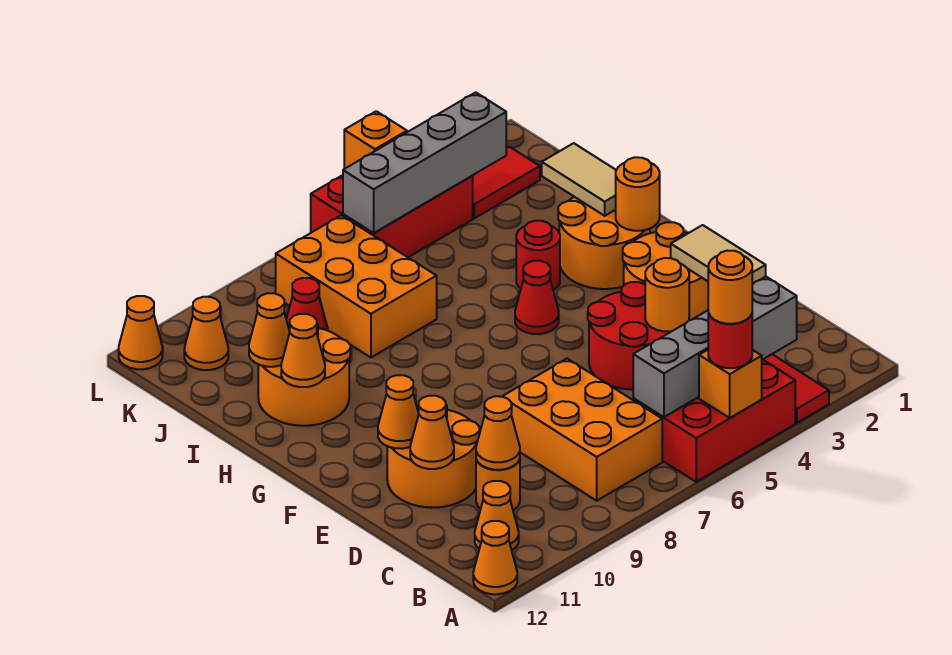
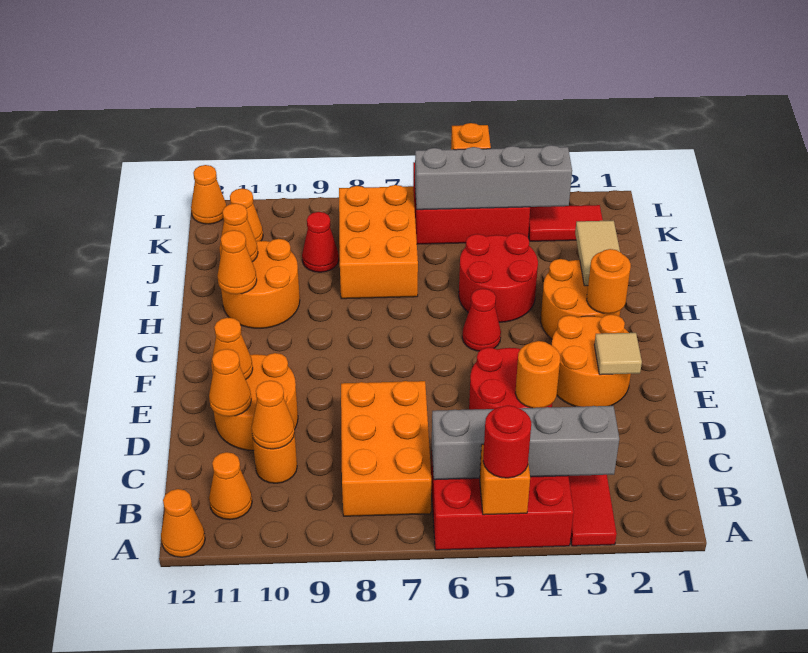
orange 1x1 round brick [708,251,752,324] -> none
tan 1x2 tile [671,225,766,284] -> tan 1x1 tile [594,333,642,375]
red 1x1 round brick [516,221,560,290] -> red 2x2 round brick [459,233,538,322]

